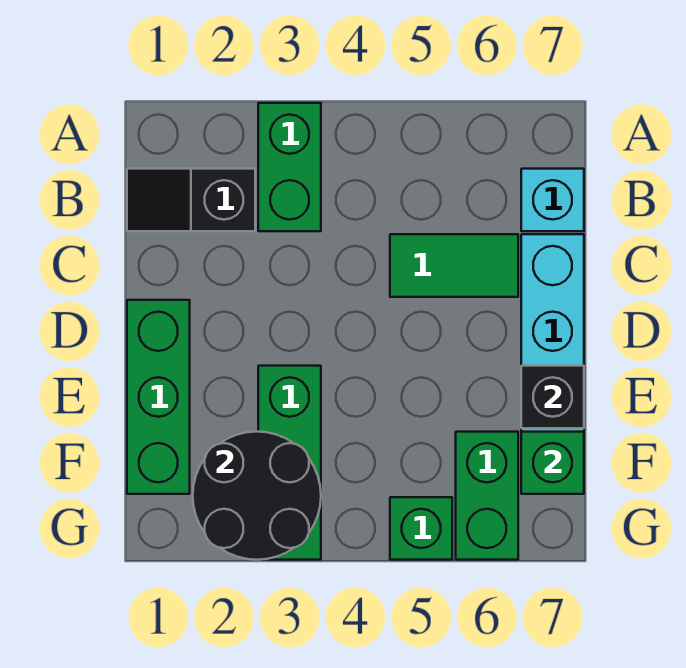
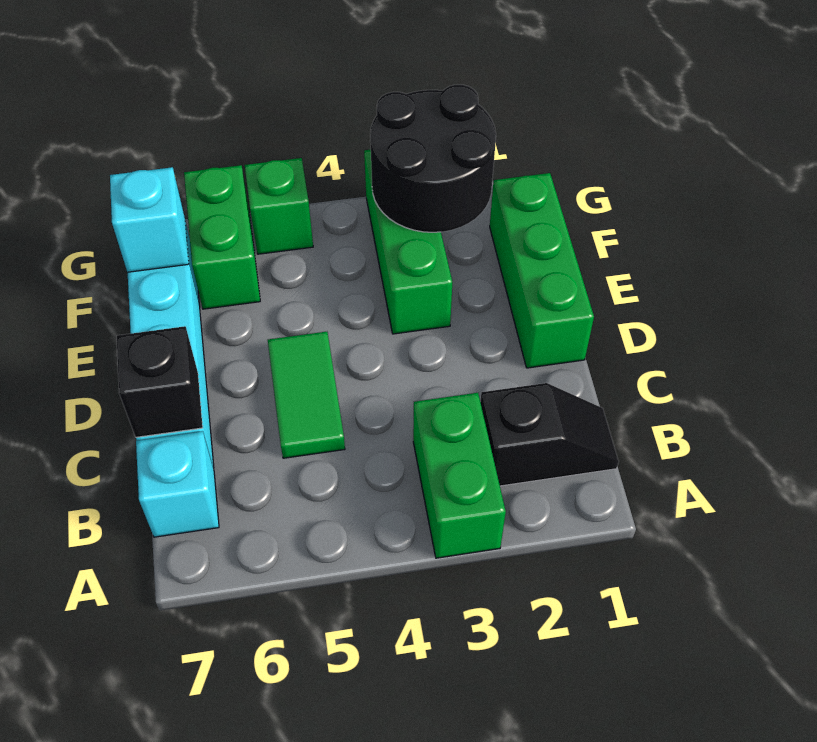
green 1x2 tile [390,234,518,297] -> green 1x2 tile turned to [268,332,345,458]
black 1x1 brick [521,366,584,428] -> black 1x1 brick moved to [117,326,203,437]
green 1x1 brick [521,432,584,494] -> cyan 1x1 brick [110,167,189,272]

